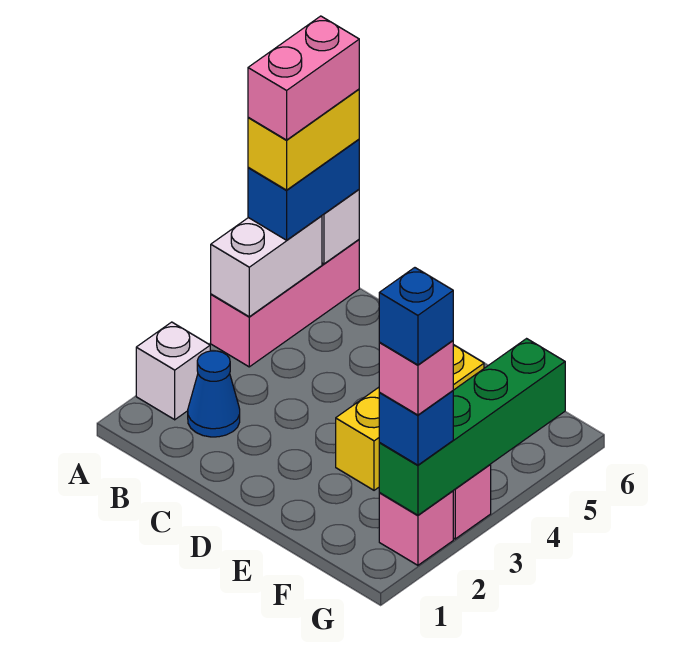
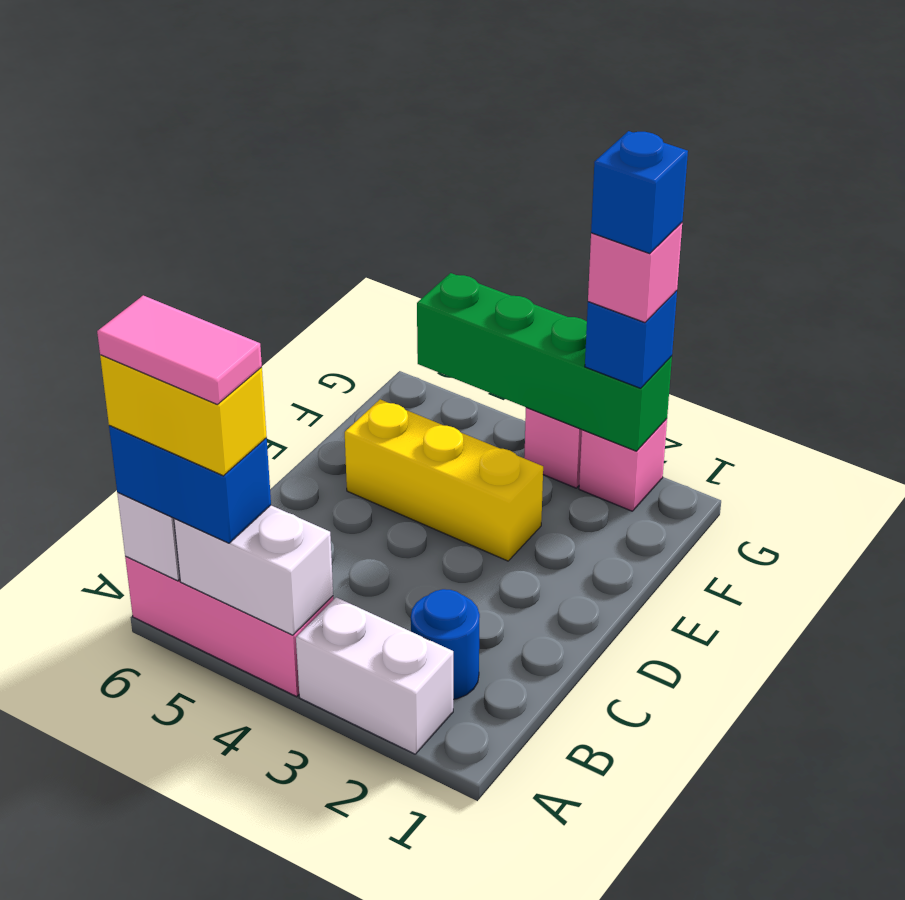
white 1x1 brick [136,322,210,420] -> white 1x2 brick [296,597,453,754]
pink 1x2 brick [248,16,359,140] -> pink 1x2 tile [97,295,262,404]
blue 1x1 cone [188,351,240,437] -> blue 1x1 round brick [411,589,480,699]

